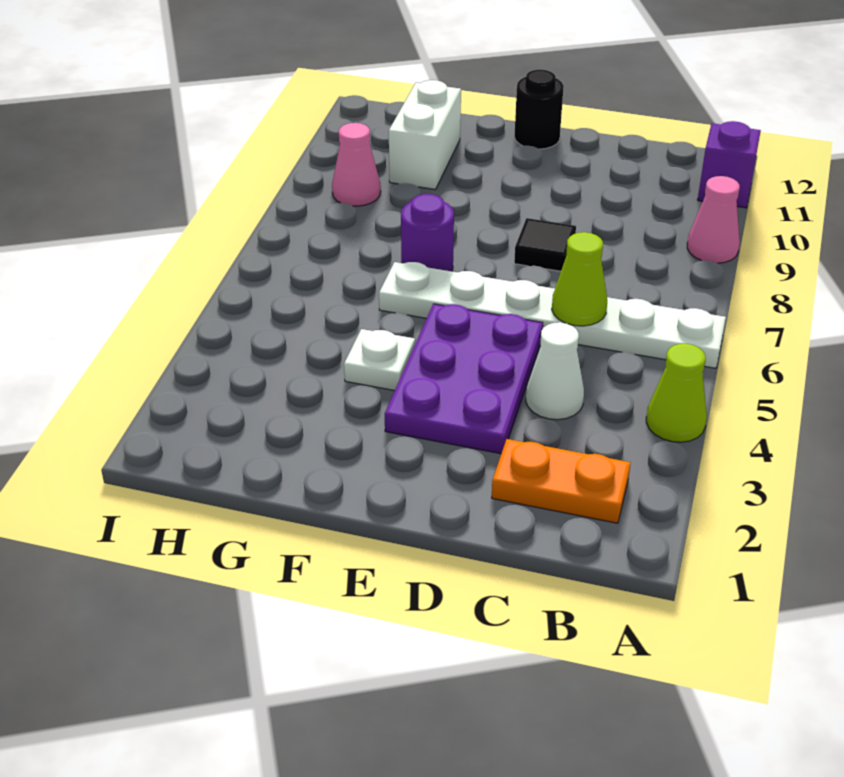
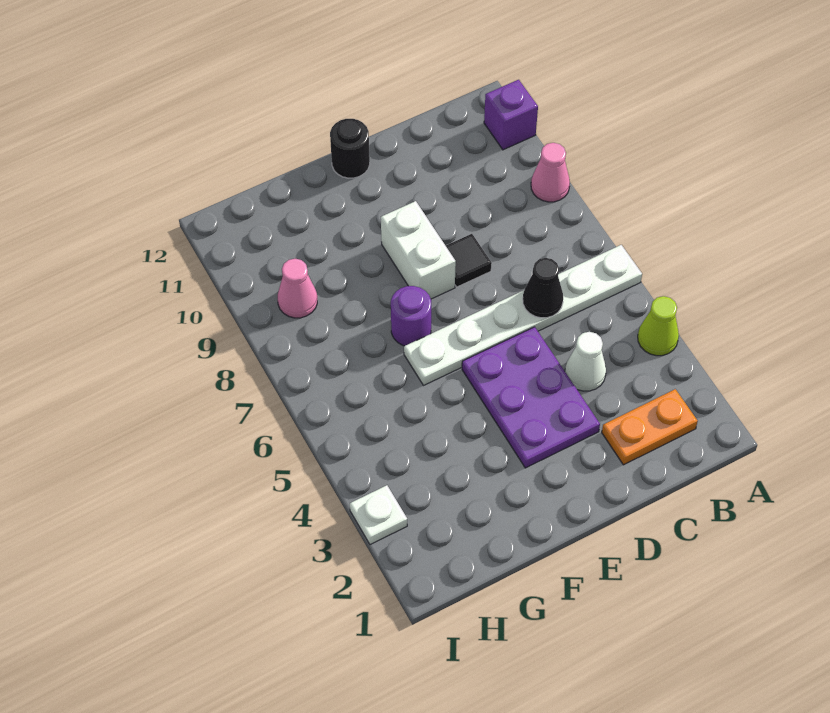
lime 1x1 cone [552,232,607,326] -> black 1x1 cone [523,258,563,318]
white 1x1 plate [344,329,415,391] -> white 1x1 plate moved to [350,485,407,545]
white 1x2 brick [389,80,461,189] -> white 1x2 brick moved to [381,201,456,299]

